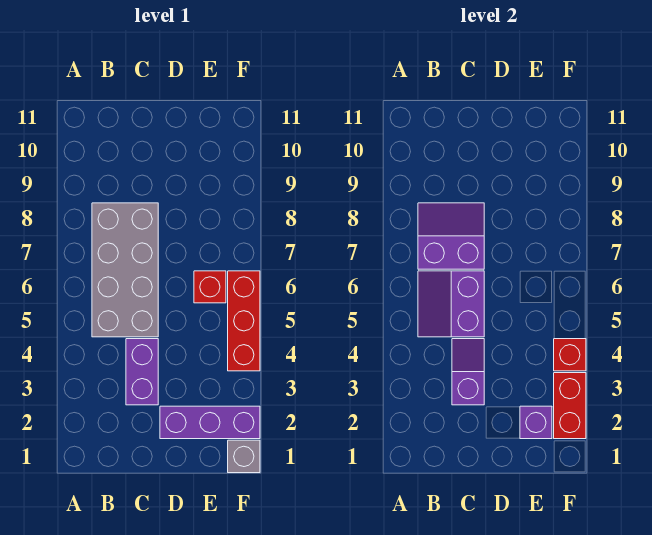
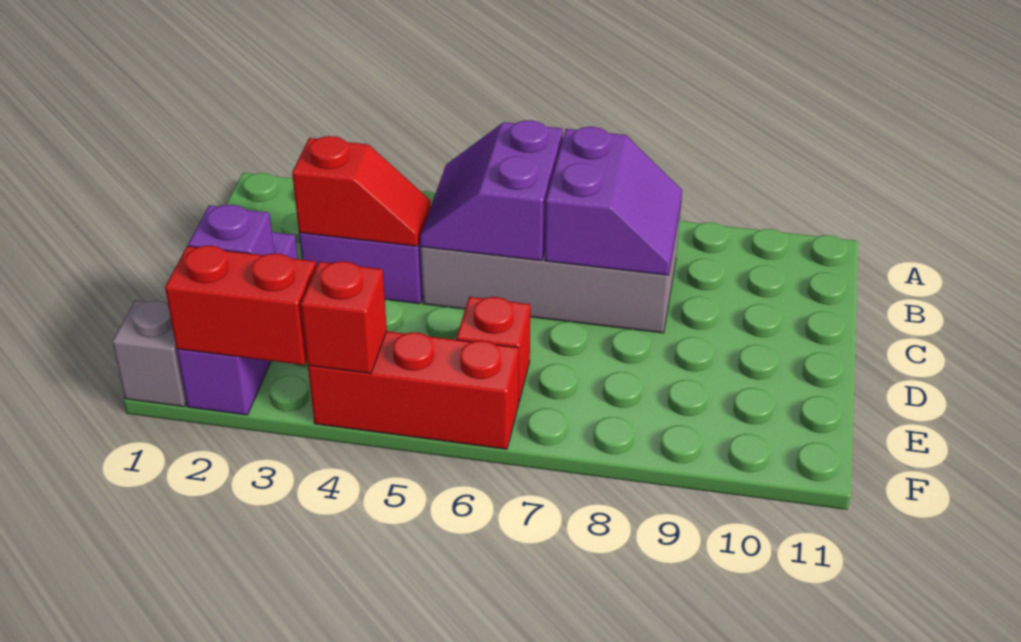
purple 2x2 slope [418,271,484,337] -> purple 2x2 slope turned to [420,120,563,261]
purple 1x2 slope [452,339,484,405] -> red 1x2 slope [292,136,430,246]

